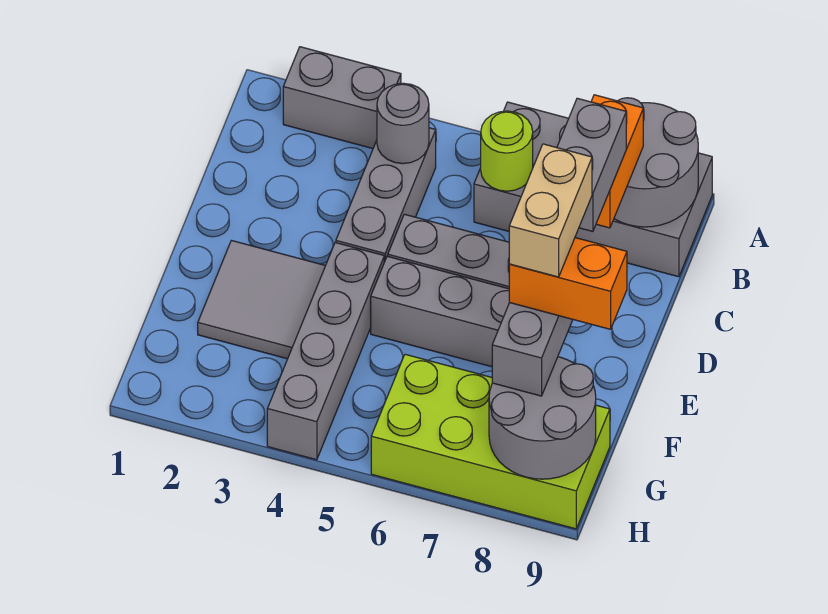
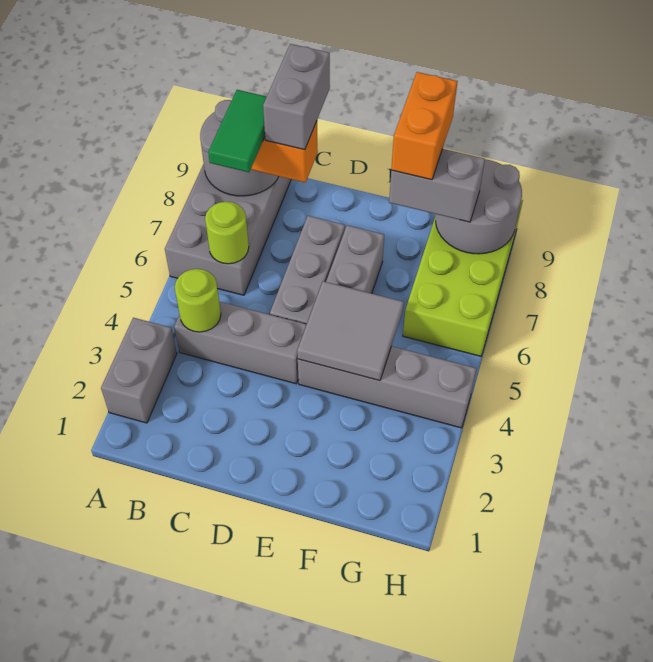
grey 1x1 round brick [377,83,429,164] -> lime 1x1 round brick [175,269,221,332]
none -> green 1x2 tile [208,90,267,172]
grey 1x2 brick [557,98,626,231] -> grey 1x2 brick turned to [263,44,330,150]
grey 2x2 tile [198,240,325,359] -> grey 2x2 tile moved to [297,281,404,381]
tan 1x2 brick [509,144,592,277] -> none

